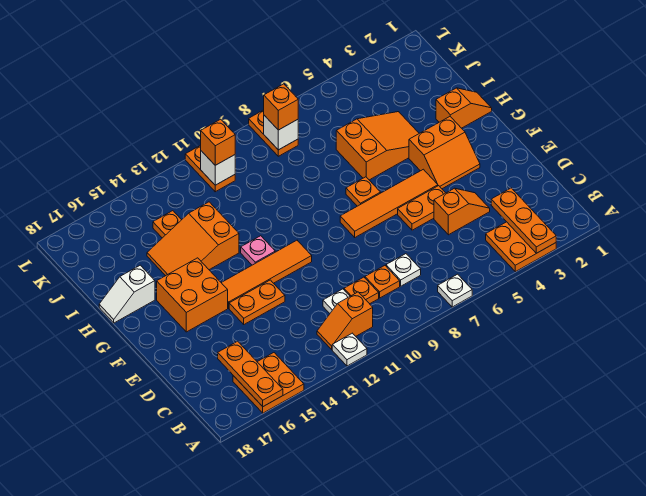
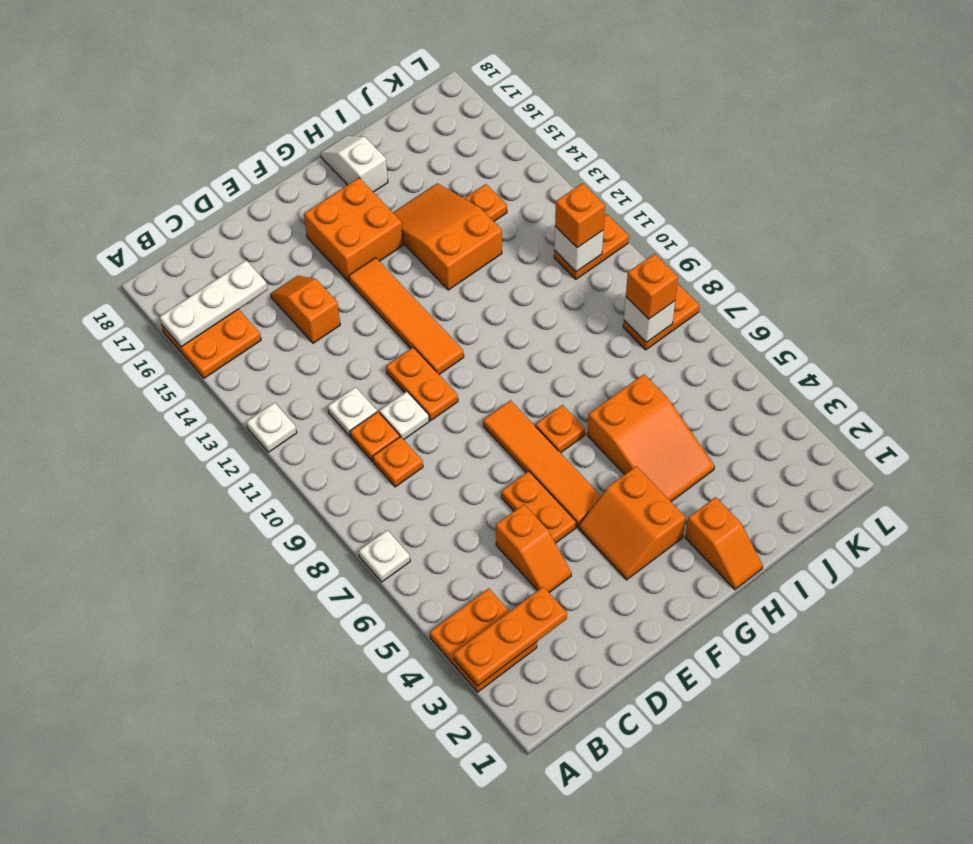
orange 1x3 plate [218,341,283,406] -> white 1x3 plate [160,260,268,347]
orange 1x2 slope [317,292,373,350] -> orange 1x2 slope moved to [271,276,340,343]
white 1x1 plate [386,254,421,286] -> white 1x1 plate moved to [379,392,429,439]
orange 1x2 plate [229,280,285,324] -> orange 1x2 plate moved to [386,347,458,420]
pink 1x1 plate [241,236,275,265] -> none

